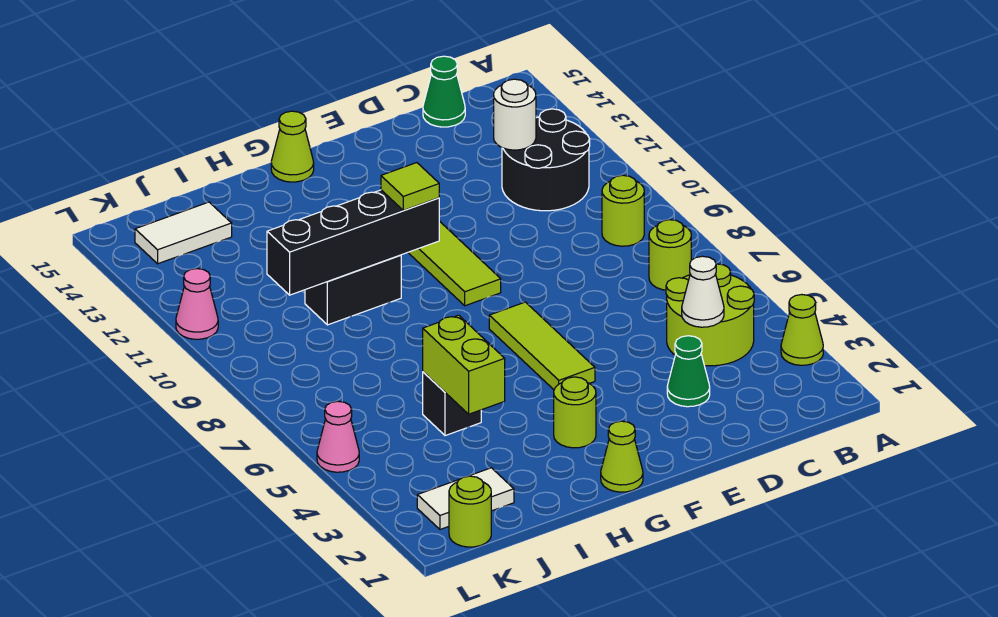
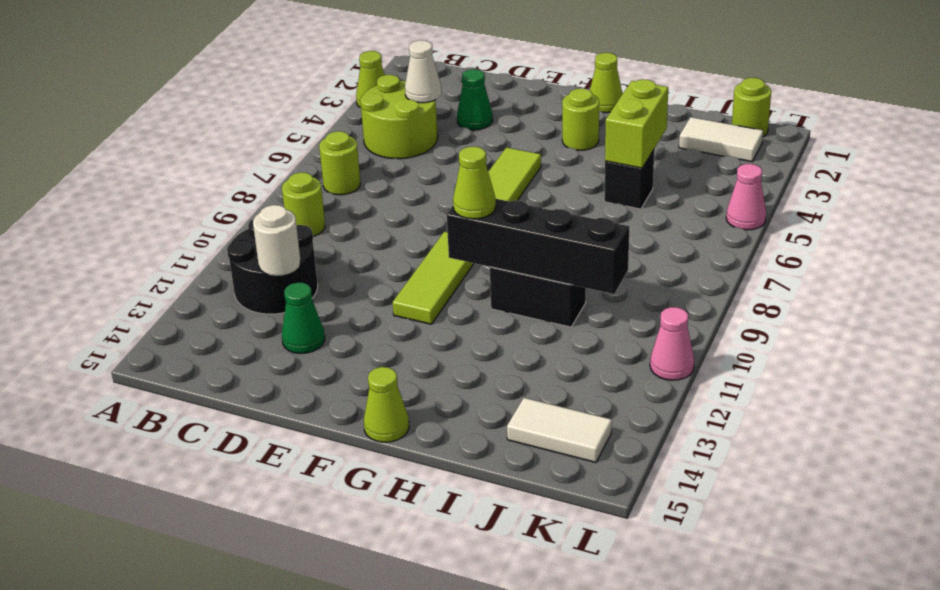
green 1x1 cone [423,56,465,127] -> green 1x1 cone moved to [282,283,325,354]
lime 1x1 tile [381,163,439,210] -> lime 1x1 cone [453,147,496,219]

